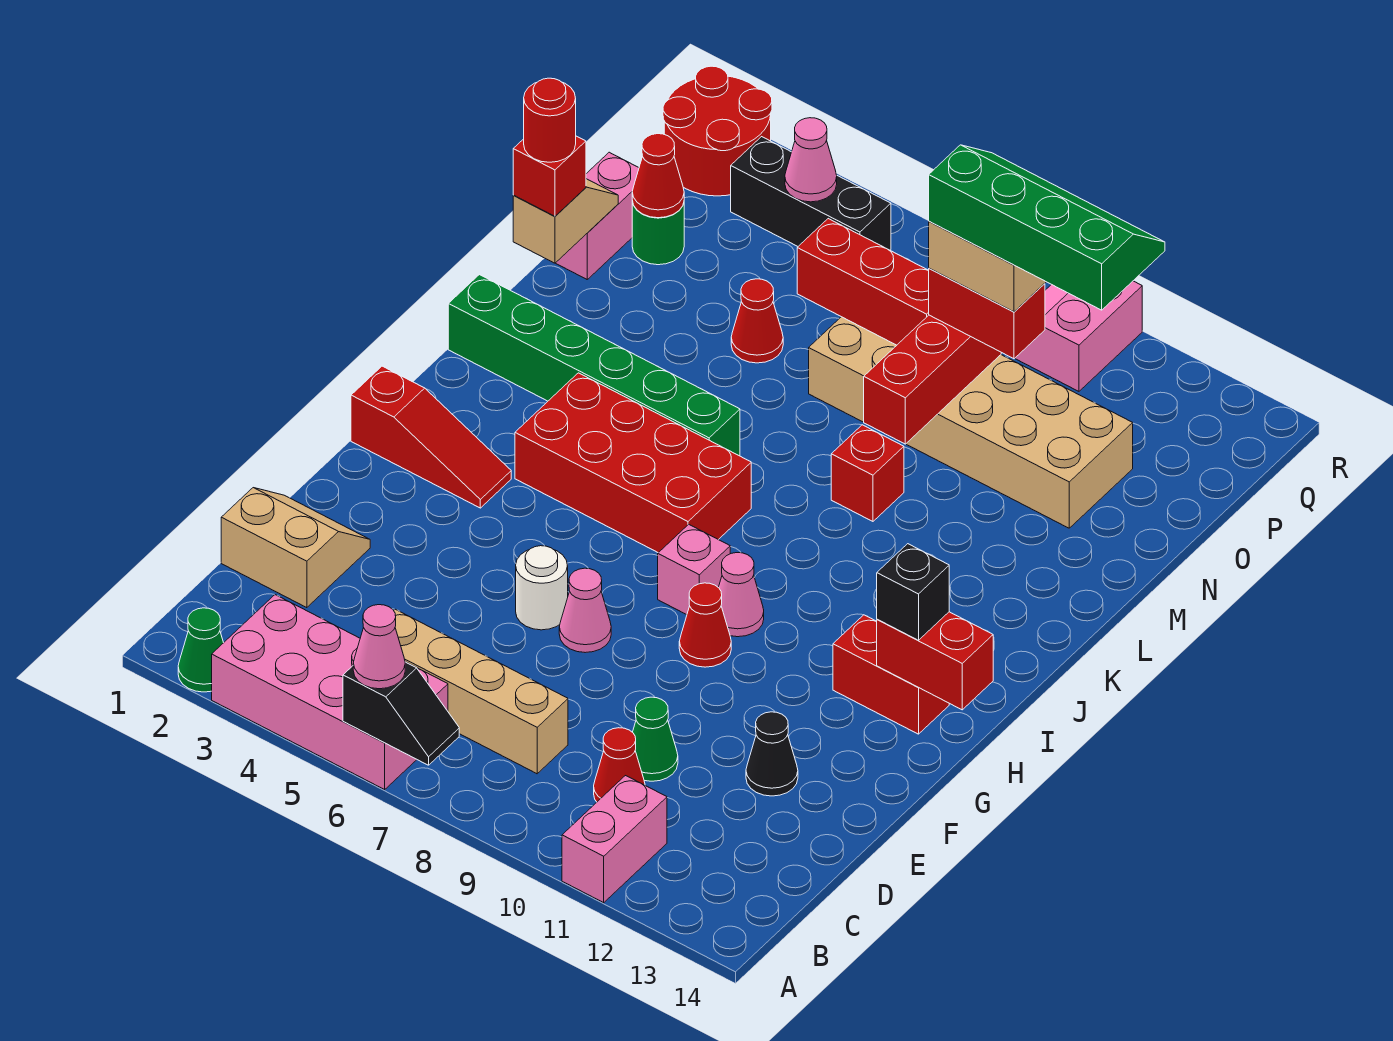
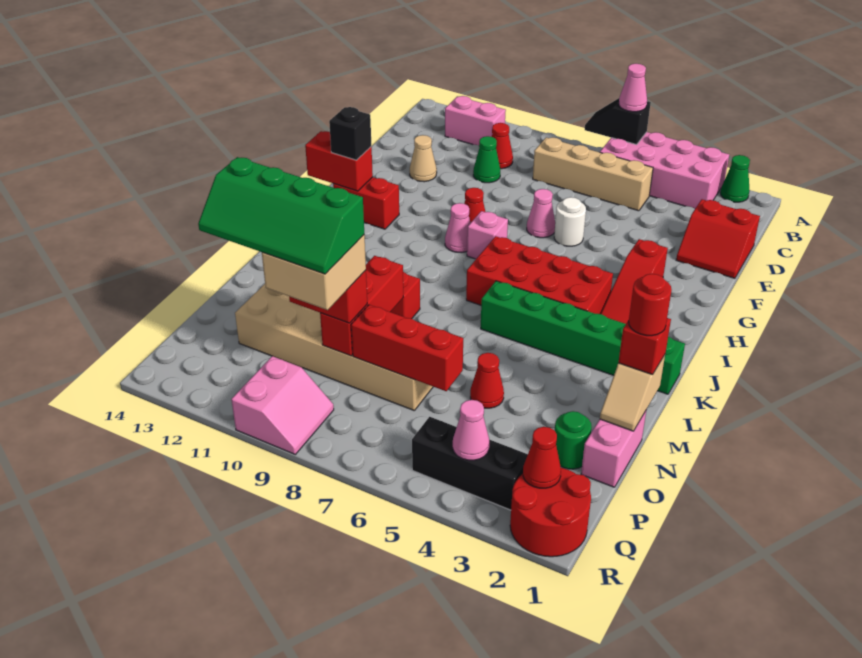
pink 1x2 brick [562,776,667,903] -> pink 1x2 brick turned to [445,96,506,145]
tan 2x2 slope [221,488,370,608] -> red 2x2 slope [676,199,760,278]
black 1x1 cone [746,712,798,796] -> tan 1x1 cone [410,135,437,182]
red 1x3 slope [351,366,511,508] -> red 1x3 slope turned to [601,239,668,324]
red 1x1 cone [632,134,684,218] -> red 1x1 cone moved to [523,427,561,488]

